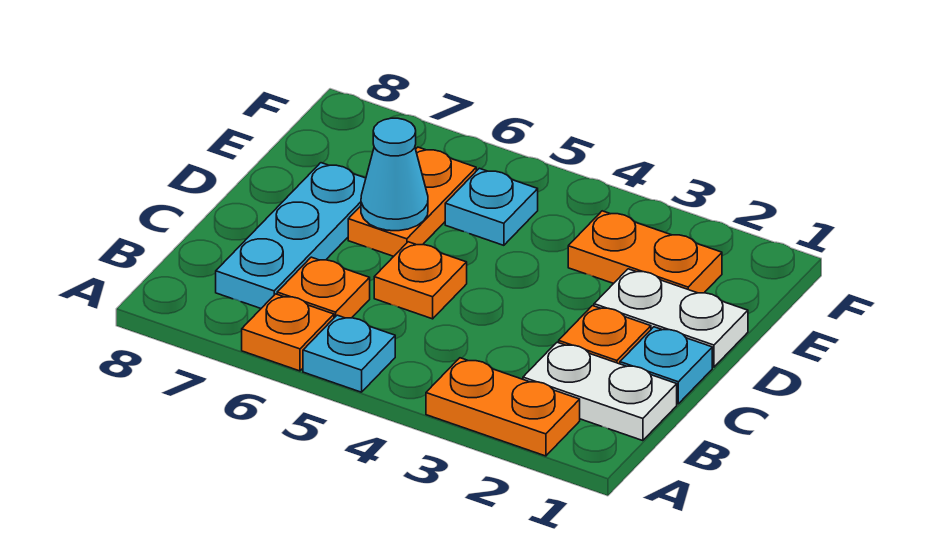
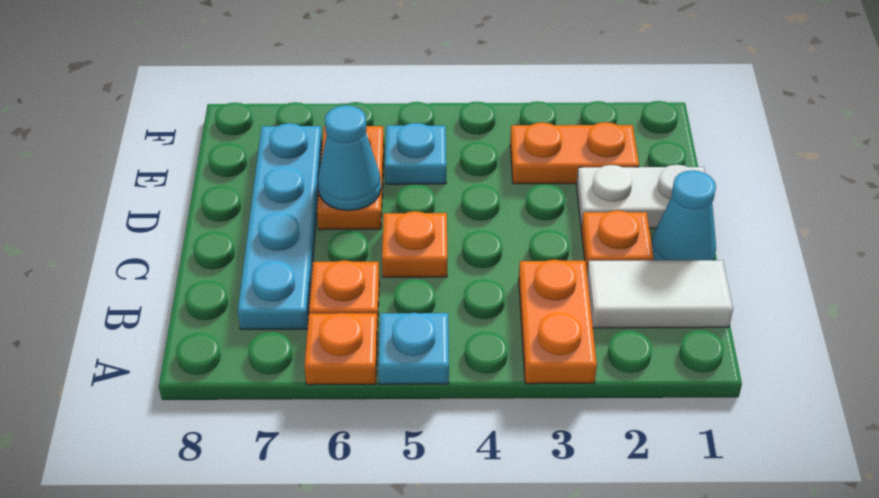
orange 1x2 plate [426,358,580,456] -> orange 1x2 plate turned to [519,260,597,384]
white 1x2 plate [523,342,677,441] -> white 1x2 tile [587,260,733,328]
cyan 1x3 plate [216,163,366,308] -> cyan 1x4 plate [238,123,322,329]
cyan 1x1 plate [620,327,712,404] -> cyan 1x1 cone [651,170,716,260]

